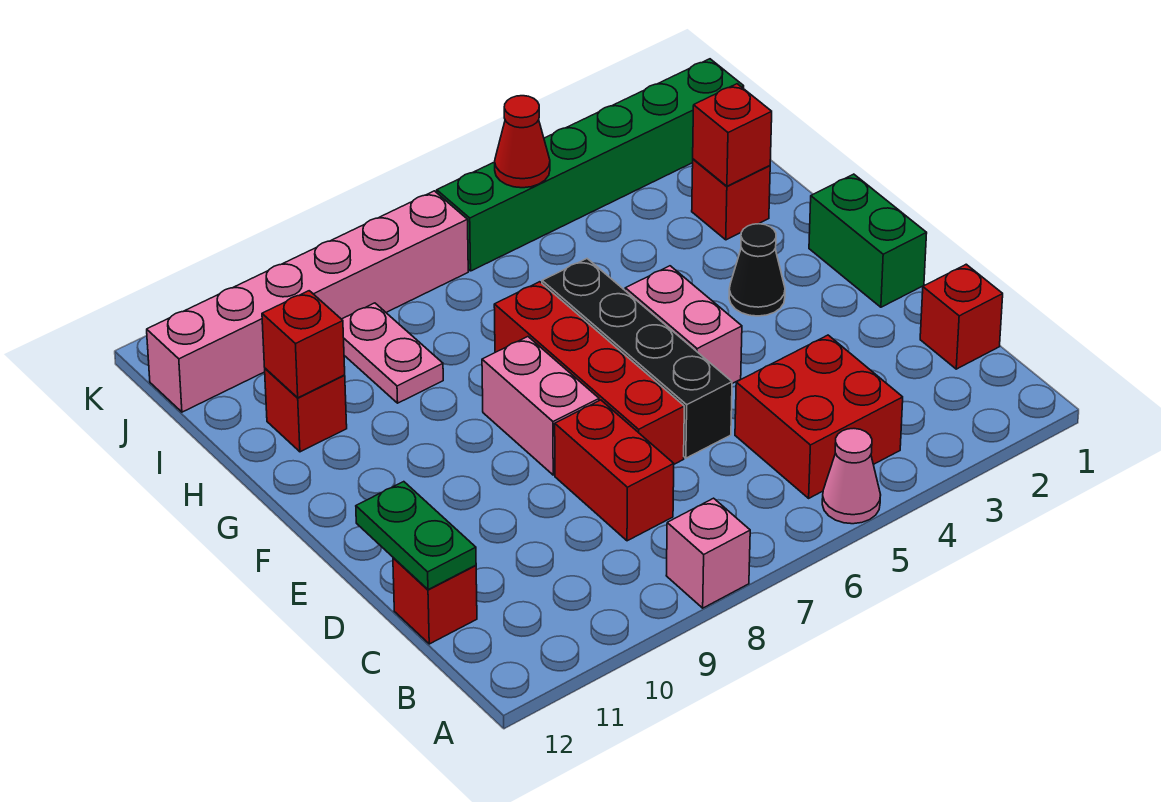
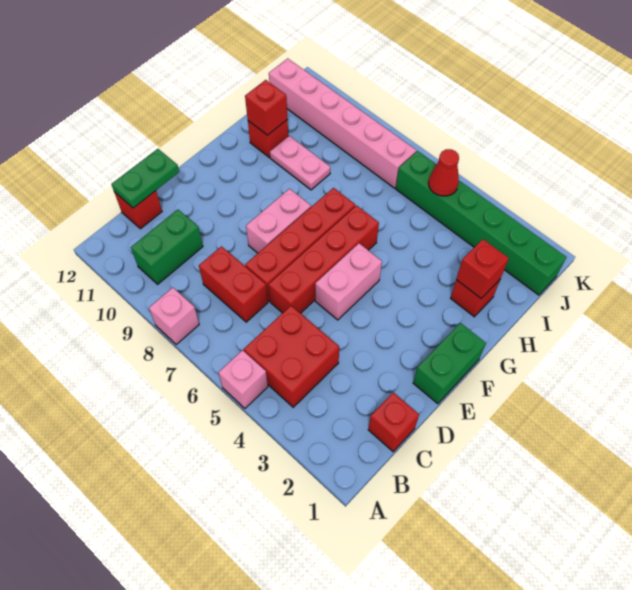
pink 1x1 cone [822,429,881,524] -> pink 1x1 brick [218,350,268,408]
none -> green 1x2 brick [131,210,203,284]
red 1x2 brick [555,400,674,541] -> red 1x2 brick turned to [199,246,268,322]
black 1x4 brick [542,259,732,458] -> red 1x4 brick [268,205,379,313]
black 1x1 cone [729,224,785,316] -> none
pink 1x2 plate [342,303,443,403] -> pink 1x2 plate turned to [270,136,330,190]

